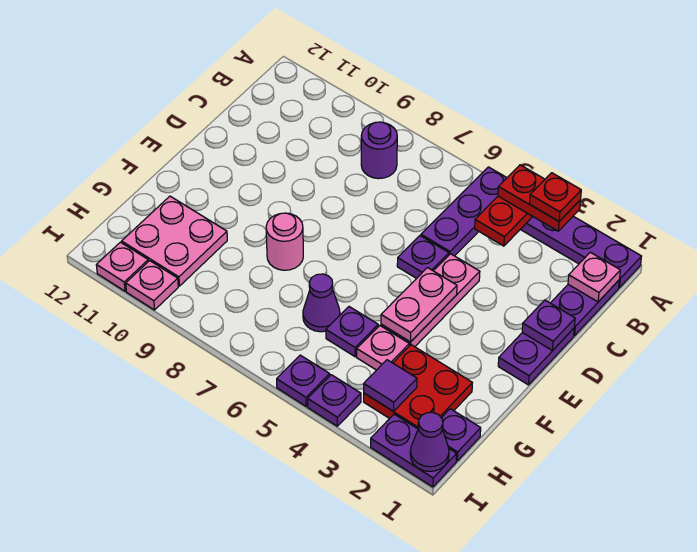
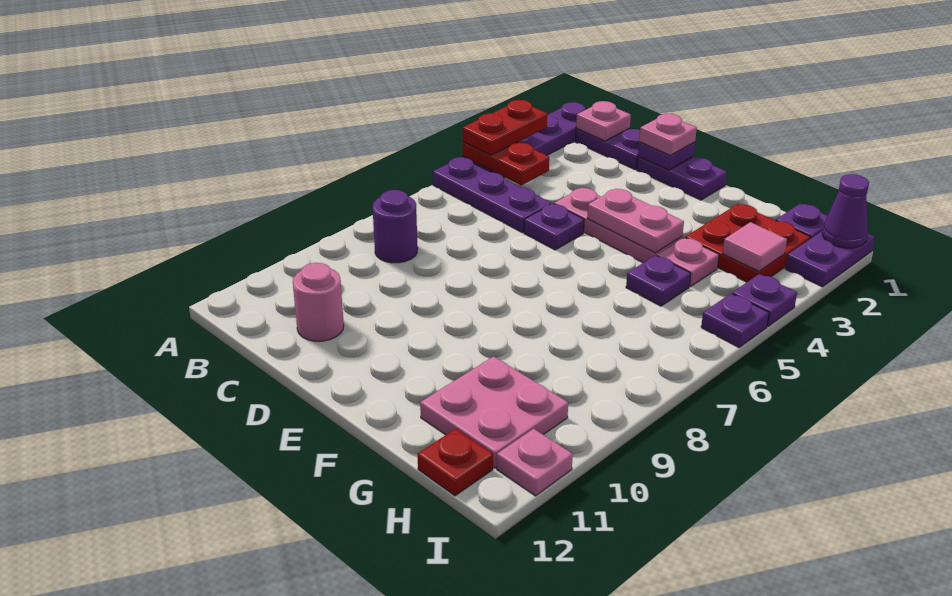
red 1x1 plate [529,173,581,221] -> red 1x1 plate moved to [417,429,493,496]
pink 1x1 round brick [266,213,303,270] -> pink 1x1 round brick moved to [293,263,344,341]
purple 1x1 cone [303,274,340,332] -> none
purple 1x1 tile [364,360,417,411] -> pink 1x1 tile [722,222,787,271]
pink 1x1 plate [126,261,178,310] -> pink 1x1 plate moved to [639,114,697,155]

